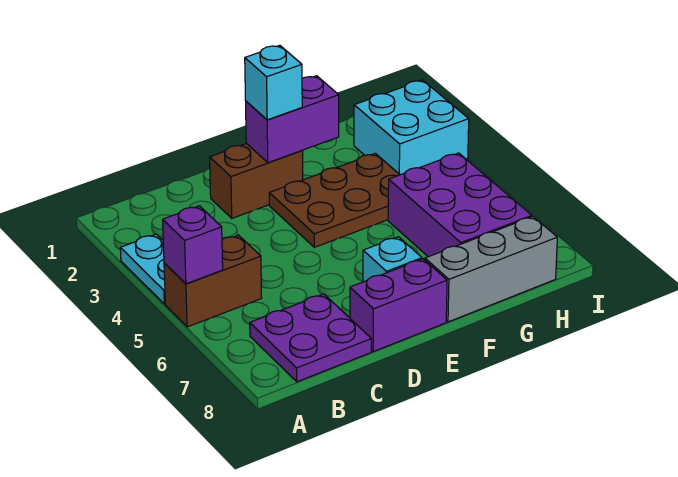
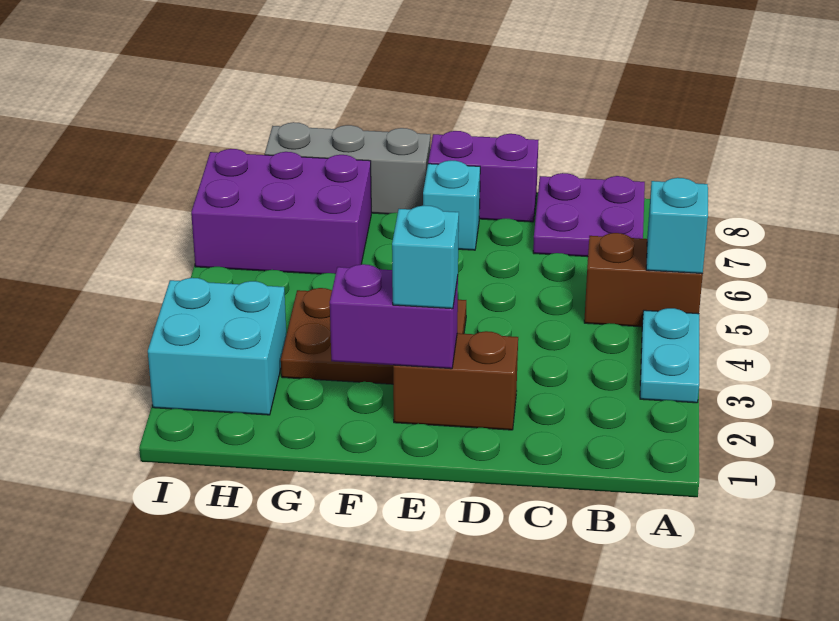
purple 1x1 brick [163,206,223,284] -> cyan 1x1 brick [646,178,708,274]
purple 2x3 brick [388,153,532,257] -> purple 2x3 brick turned to [191,149,371,274]

